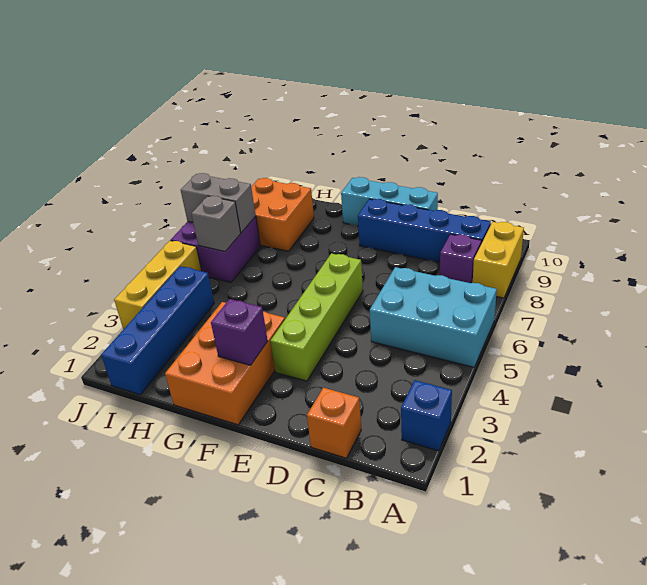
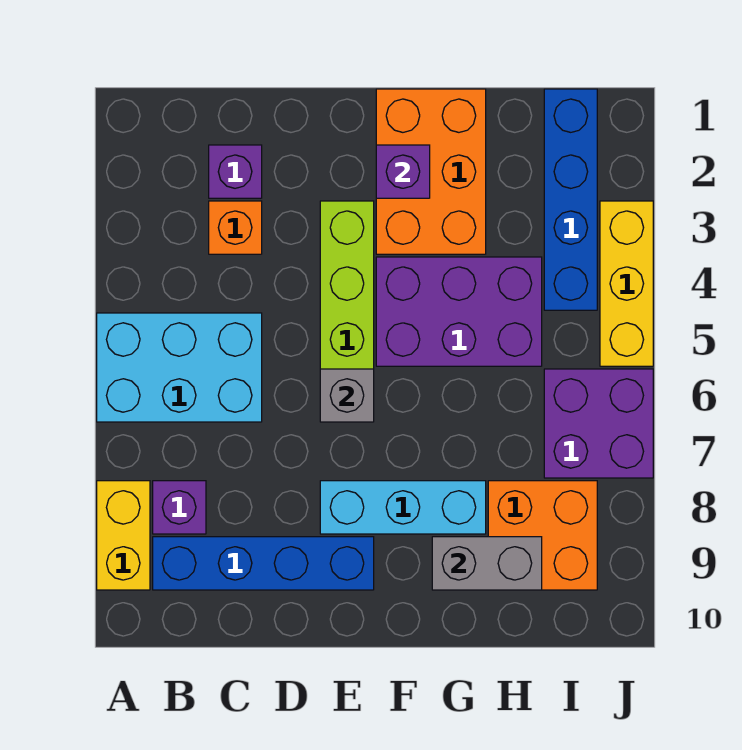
blue 1x1 brick [401,380,452,451] -> none
orange 1x1 brick [307,388,361,458] -> orange 1x1 brick moved to [209,201,262,254]
none -> purple 1x1 brick [209,145,262,198]
cyan 1x3 brick [341,177,438,226] -> cyan 1x3 brick moved to [320,481,486,534]
none -> purple 2x3 brick [376,257,542,366]
grey 1x1 brick [191,196,241,252] -> grey 1x1 brick moved to [320,369,374,422]
grey 1x2 brick [181,173,256,233] -> grey 1x2 brick moved to [432,537,542,590]

